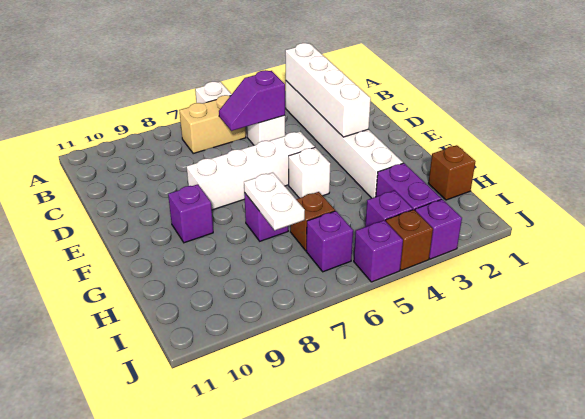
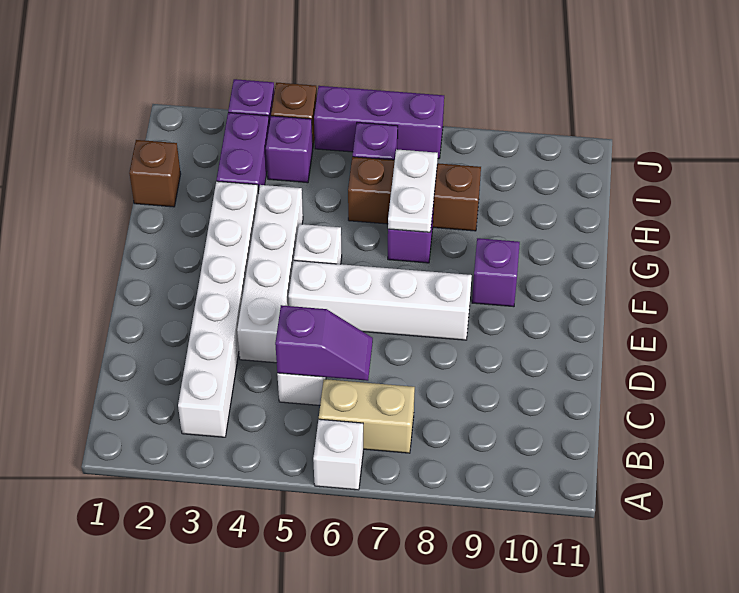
white 1x4 brick [285,43,371,137] -> white 1x4 brick moved to [237,185,303,363]
brown 1x1 brick [290,192,335,251] -> brown 1x3 brick [348,157,481,231]
purple 1x1 brick [354,220,403,282] -> purple 1x3 brick [314,86,444,159]

